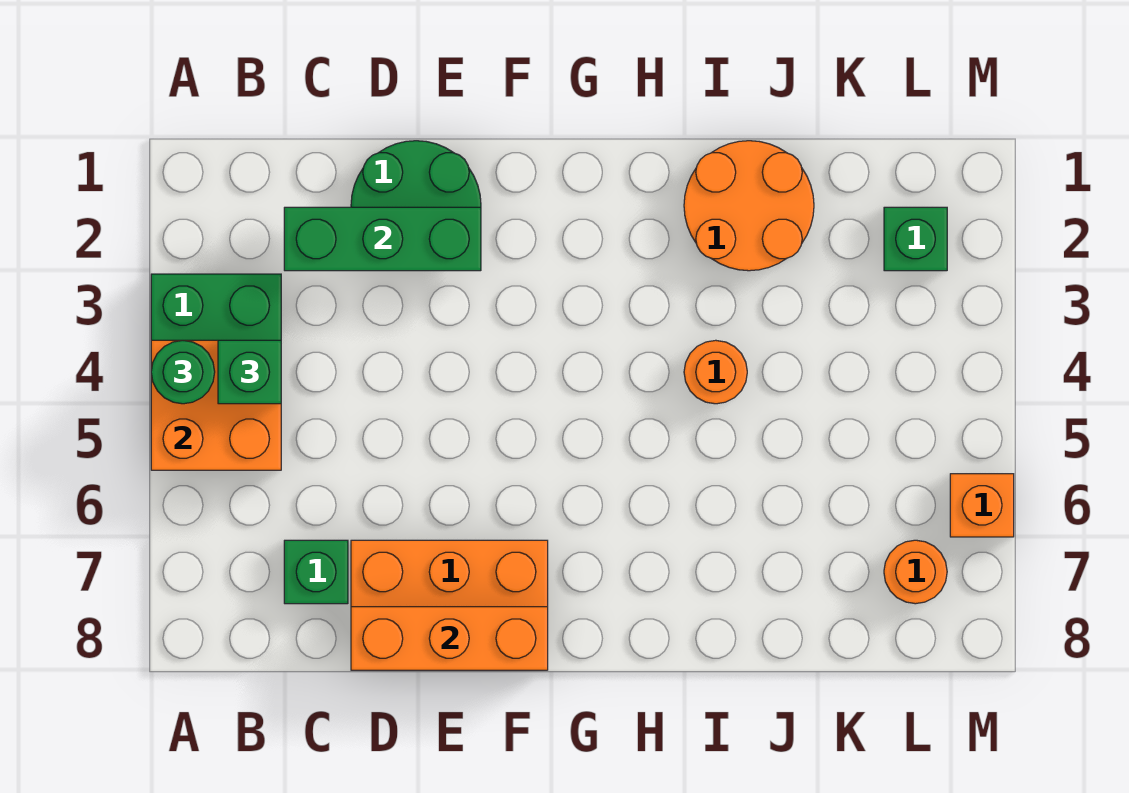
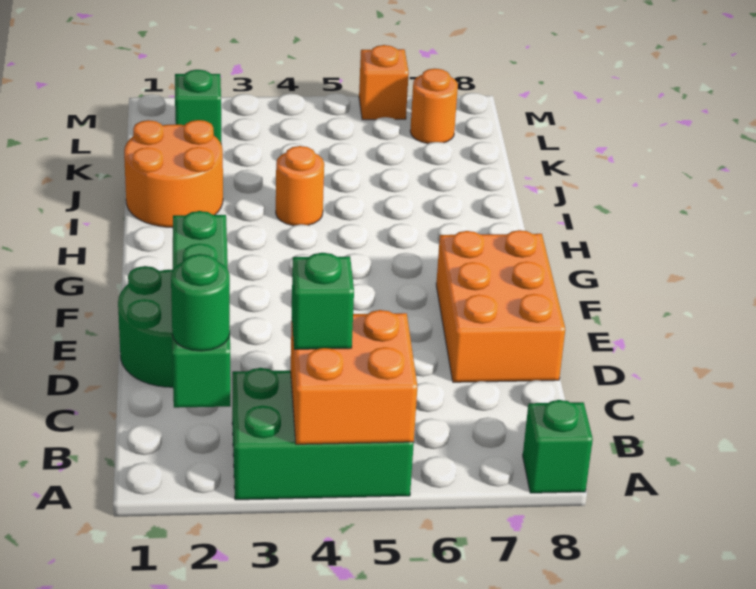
green 1x1 round brick [151,340,215,404] -> green 1x1 round brick moved to [171,254,230,351]
green 1x3 brick [284,207,481,271] -> green 1x4 brick [172,211,231,408]
green 1x1 brick [284,540,348,604] -> green 1x1 brick moved to [523,400,593,493]
orange 1x3 brick [351,607,548,670] -> none

